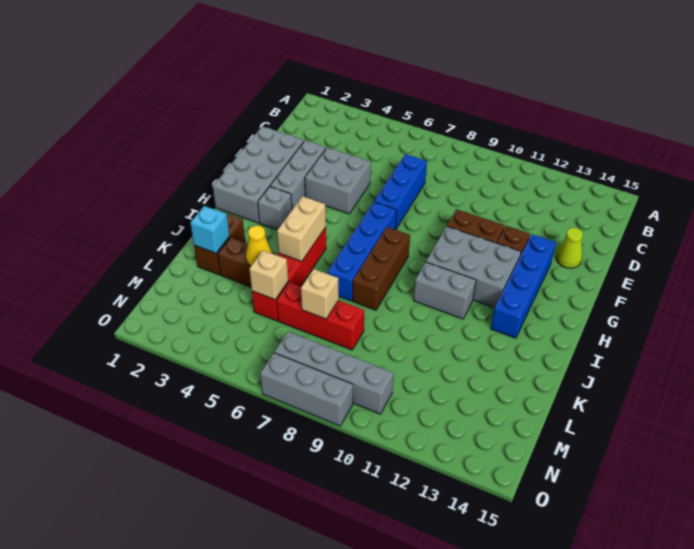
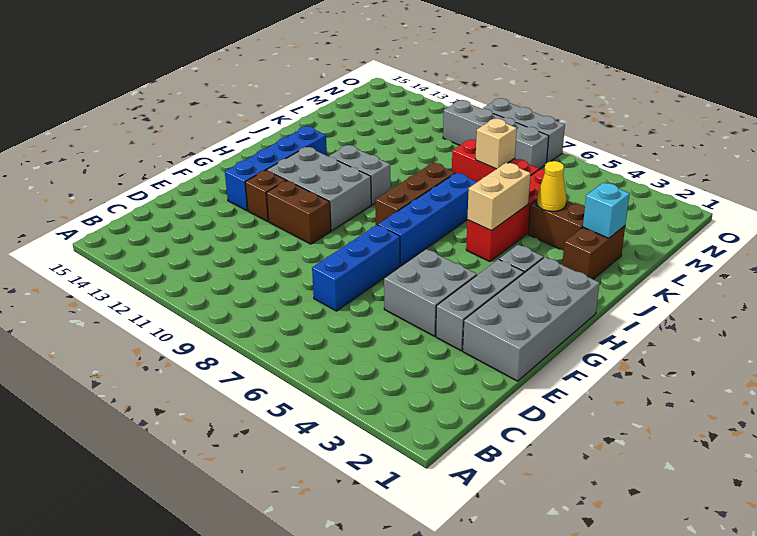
lime 1x1 cone [556,228,583,268] -> none
tan 1x1 brick [249,251,288,300] -> none

